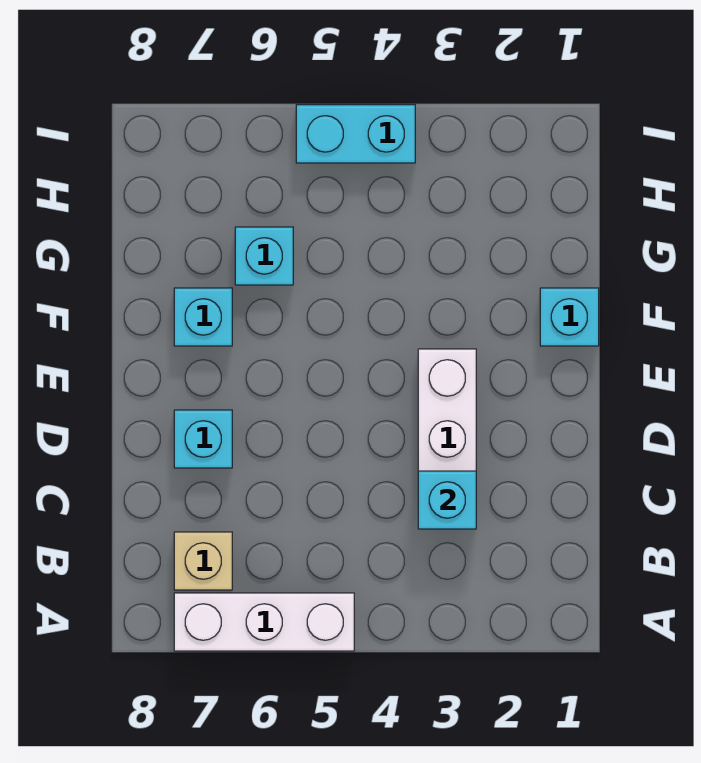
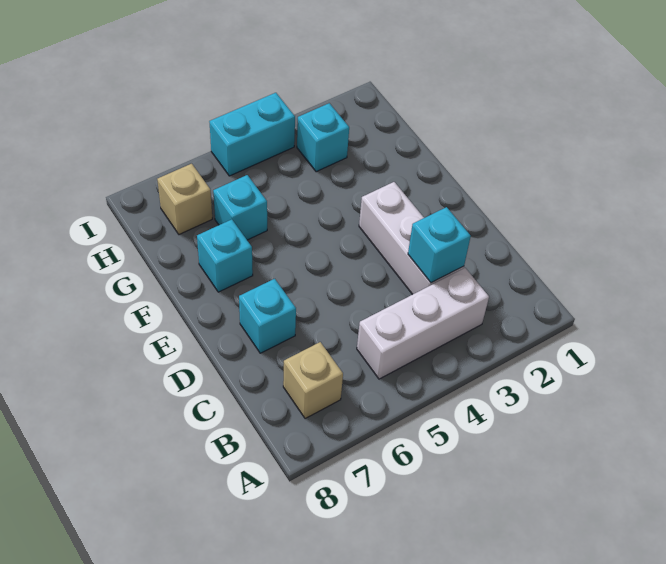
white 1x3 brick [174,593,354,651] -> white 1x3 brick moved to [357,268,489,379]
cyan 1x1 brick [540,288,599,346] -> cyan 1x1 brick moved to [297,103,349,172]
none -> tan 1x1 brick [157,164,212,234]

